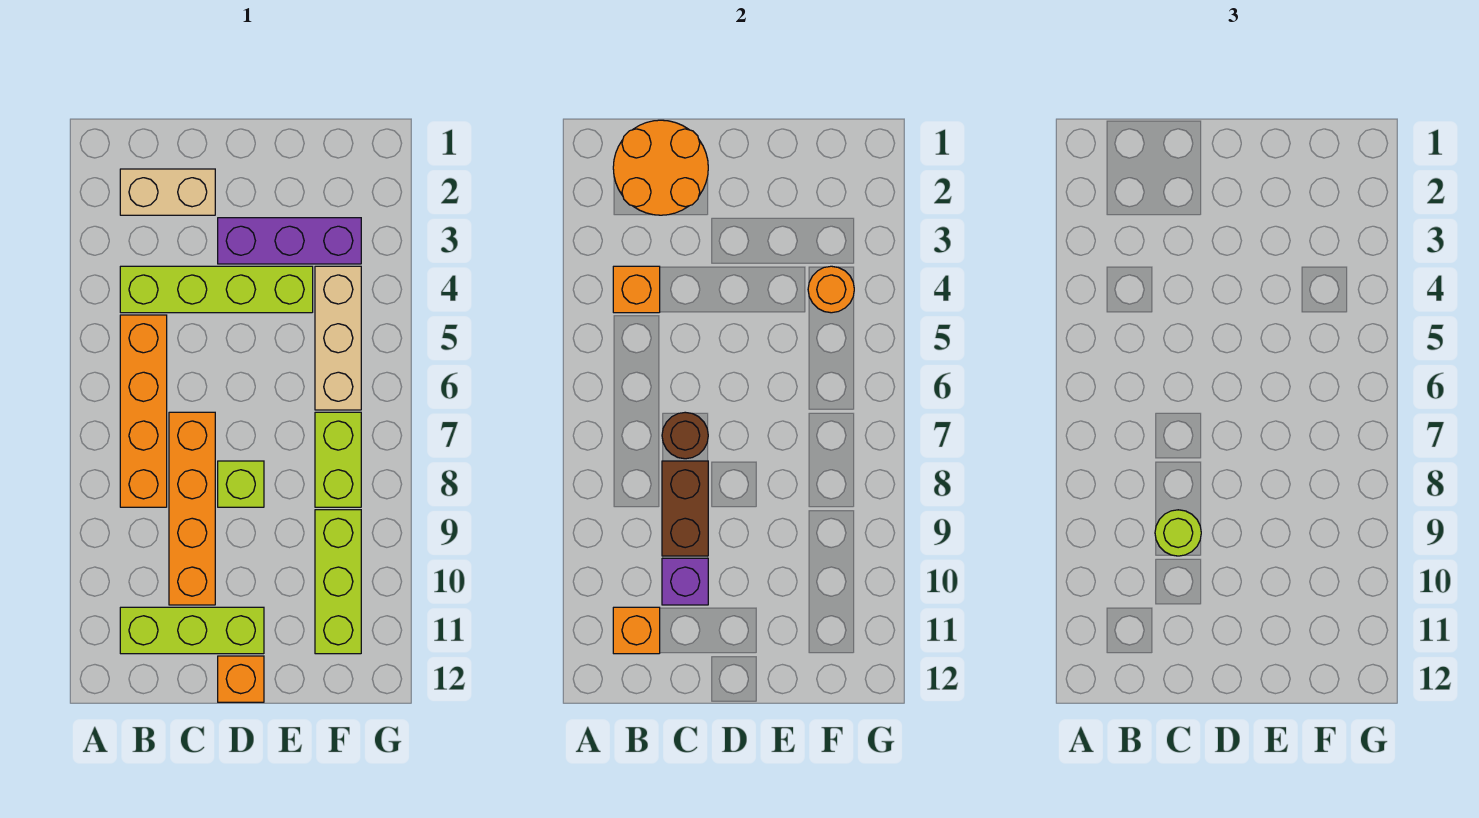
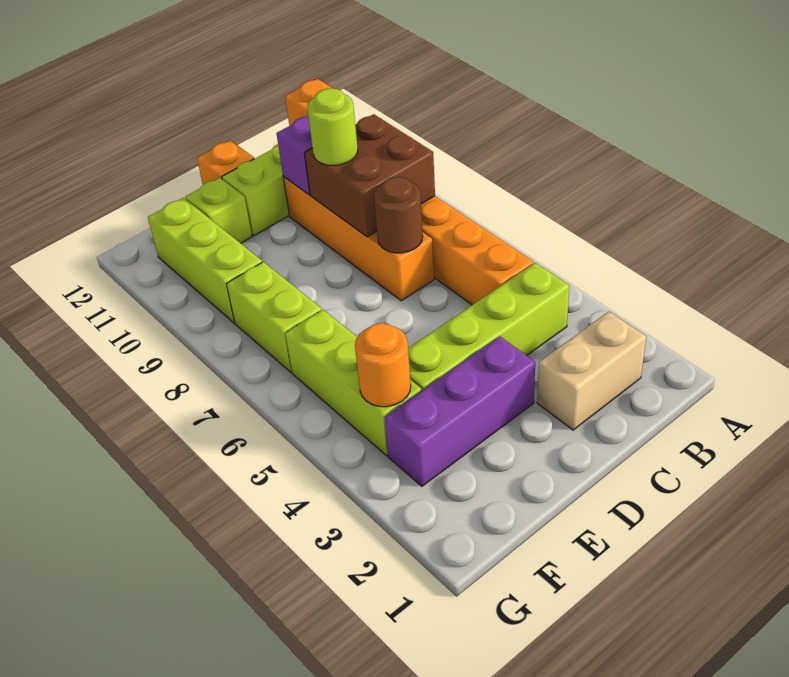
orange 2x2 round brick [613,120,708,215] -> none
orange 1x1 brick [613,266,660,313] -> none
brown 1x2 brick [662,461,708,556] -> brown 2x2 brick [305,114,435,237]
lime 1x1 brick [218,461,264,507] -> lime 1x1 brick moved to [185,178,252,243]
tan 1x3 brick [315,266,361,410] -> lime 1x3 brick [285,310,421,456]

